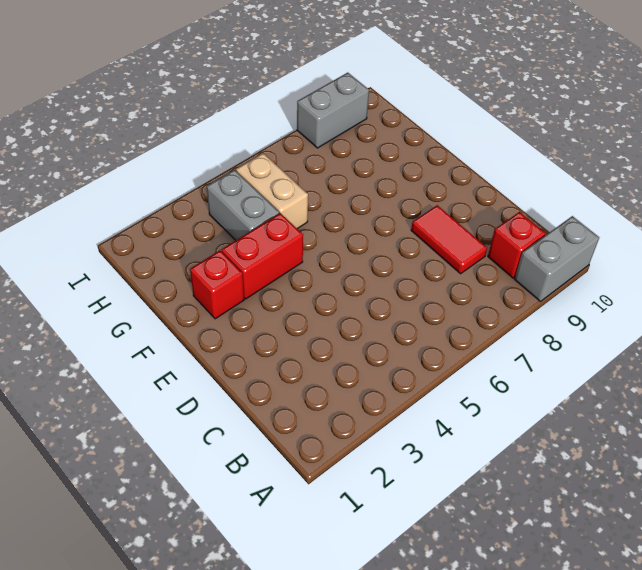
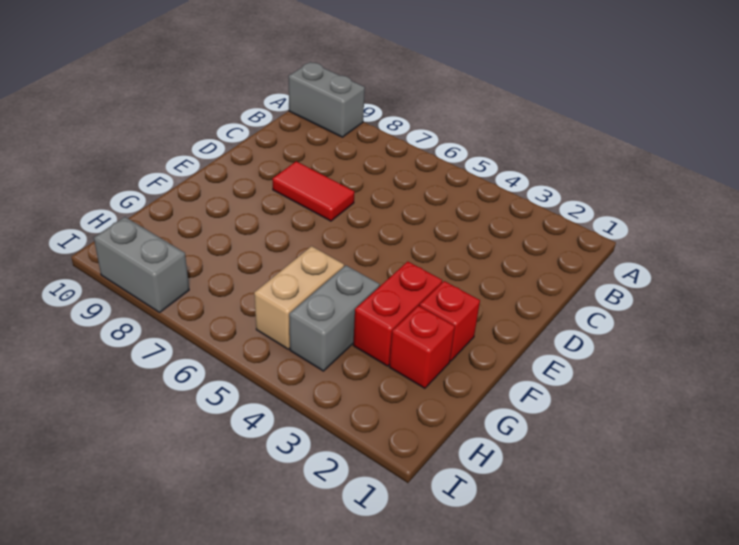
red 1x1 brick [488,212,546,278] -> red 1x1 brick moved to [389,306,455,388]
red 1x2 tile [411,205,487,274] -> red 1x2 tile turned to [273,161,354,221]
red 1x2 brick [222,213,303,299] -> red 1x2 brick turned to [353,262,442,366]

